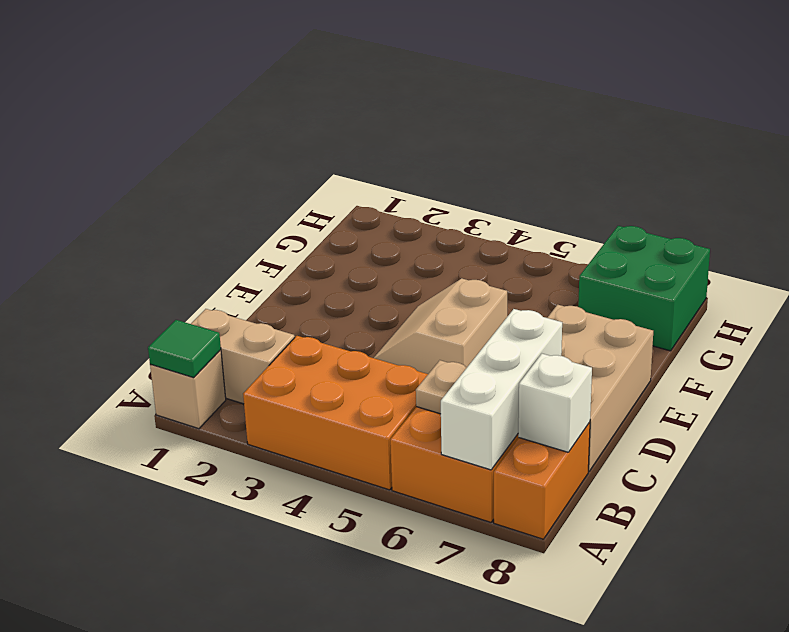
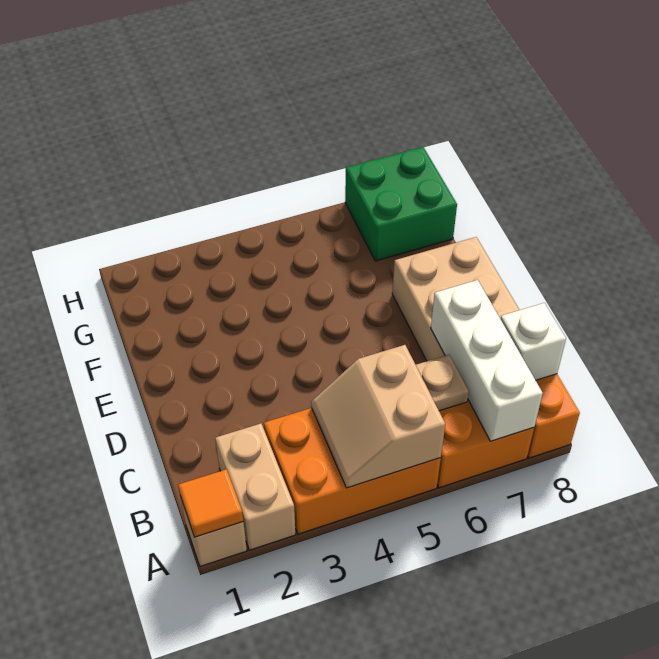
green 1x1 tile [148,320,221,378] -> orange 1x1 tile [178,469,243,537]
tan 1x2 brick [191,309,295,404] -> tan 1x2 brick turned to [215,424,296,550]
tan 2x2 slope [374,279,507,374] -> tan 2x2 slope moved to [311,345,445,488]

